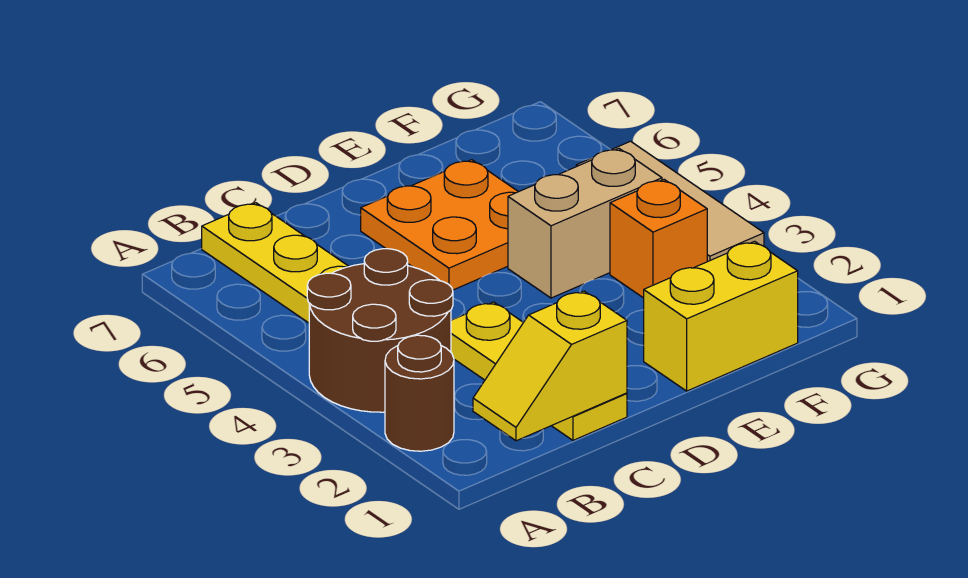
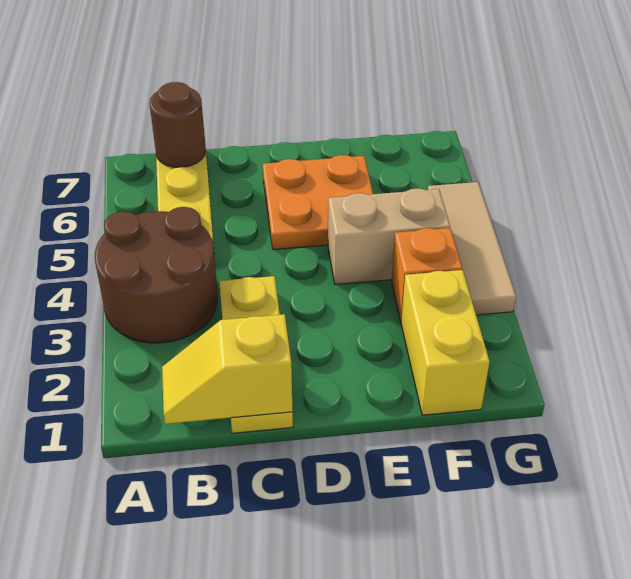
brown 1x1 round brick [385,335,454,451] -> brown 1x1 round brick moved to [149,82,206,167]
yellow 1x2 brick [644,241,798,391] -> yellow 1x2 brick turned to [401,270,490,415]

